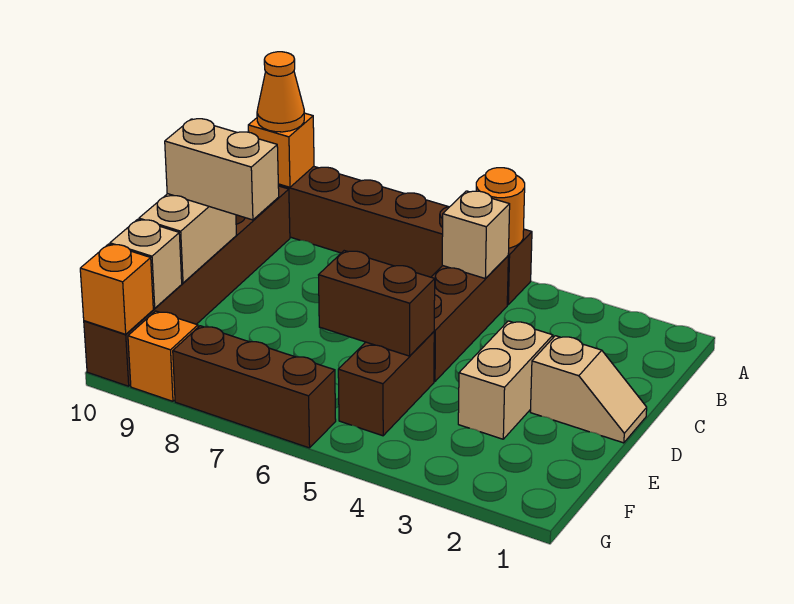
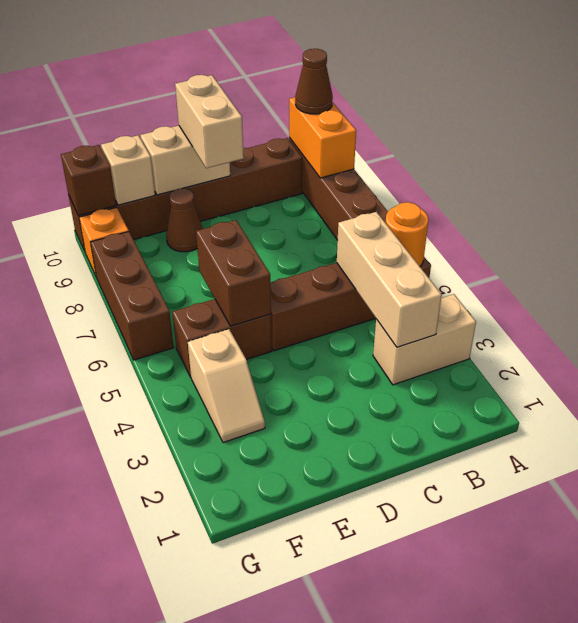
orange 1x1 brick [248,113,314,187] -> orange 1x2 brick [289,97,356,178]
orange 1x1 cone [257,52,304,132] -> brown 1x1 cone [295,49,333,114]
tan 1x1 brick [442,191,510,279] -> tan 1x3 brick [337,212,442,347]
tan 1x2 slope [530,336,647,443] -> tan 1x2 slope moved to [188,329,265,443]
tan 1x2 brick [458,321,553,439] -> tan 1x2 brick moved to [373,294,476,385]
none -> brown 1x1 cone [166,188,203,252]
orange 1x1 brick [80,244,153,334] -> brown 1x1 brick [61,145,116,216]

